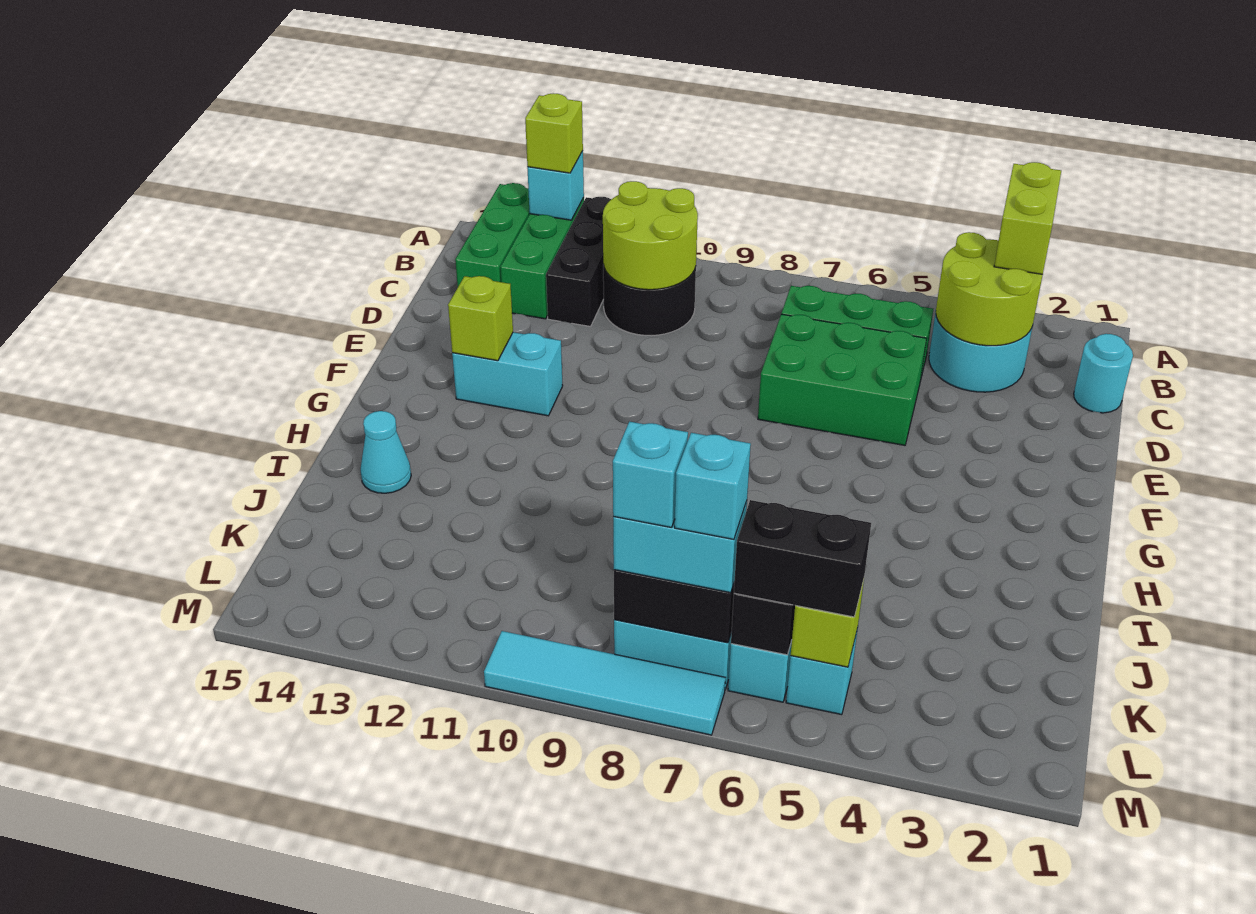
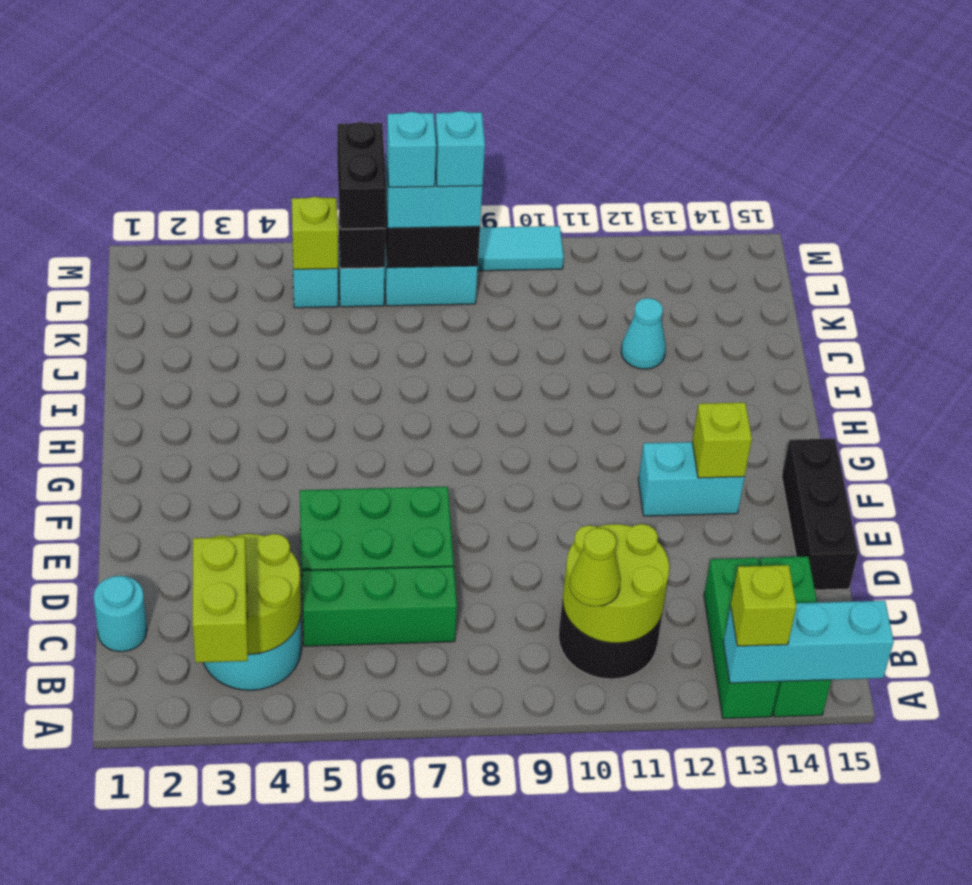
black 1x3 brick [546,197,611,326] -> black 1x3 brick moved to [782,439,858,590]
cyan 1x1 brick [527,151,584,220] -> cyan 1x3 brick [723,601,894,683]
none -> lime 1x1 cone [569,528,620,607]
cyan 1x1 cone [360,411,411,493] -> cyan 1x1 cone moved to [621,298,666,369]
black 1x2 brick [734,500,871,617] -> black 1x2 brick turned to [337,122,386,229]

